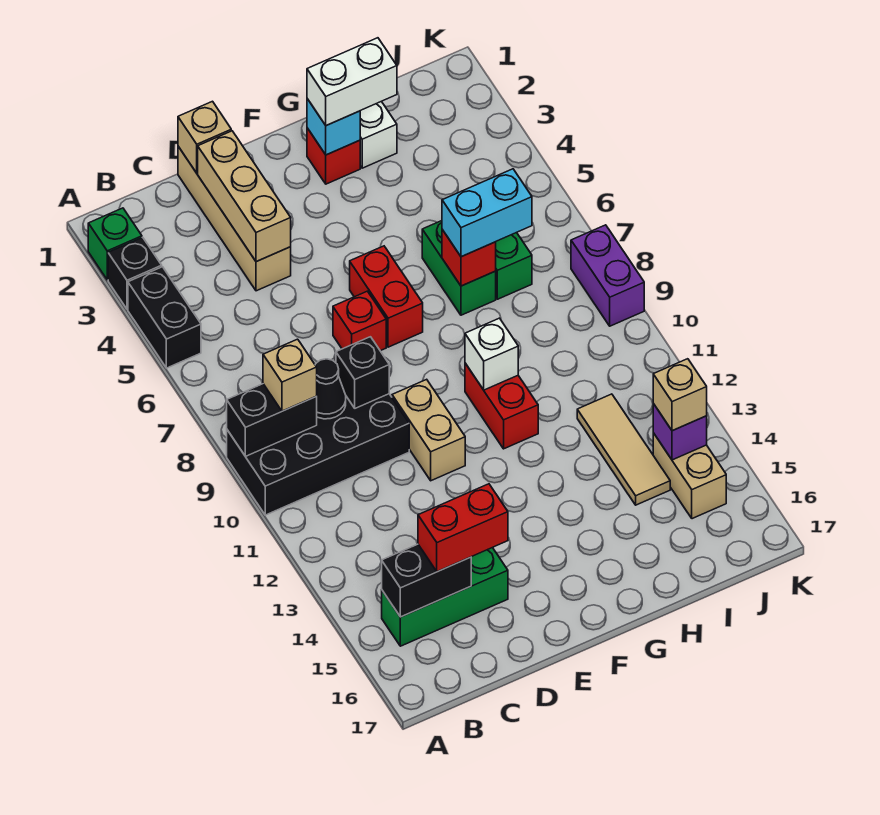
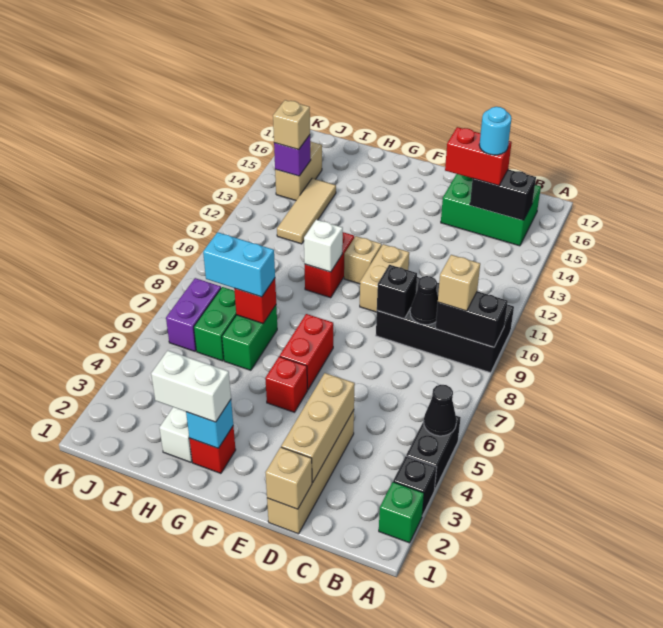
none -> black 1x1 cone [424,385,457,436]
green 1x3 brick [382,548,508,646] -> green 2x3 brick [441,174,541,246]
none -> cyan 1x1 round brick [479,107,511,155]
red 1x1 brick [333,291,386,351] -> red 1x1 brick moved to [265,357,307,412]
none -> tan 1x1 brick [344,236,382,284]
purple 1x2 brick [571,225,644,326] -> purple 1x2 brick moved to [166,278,221,351]

